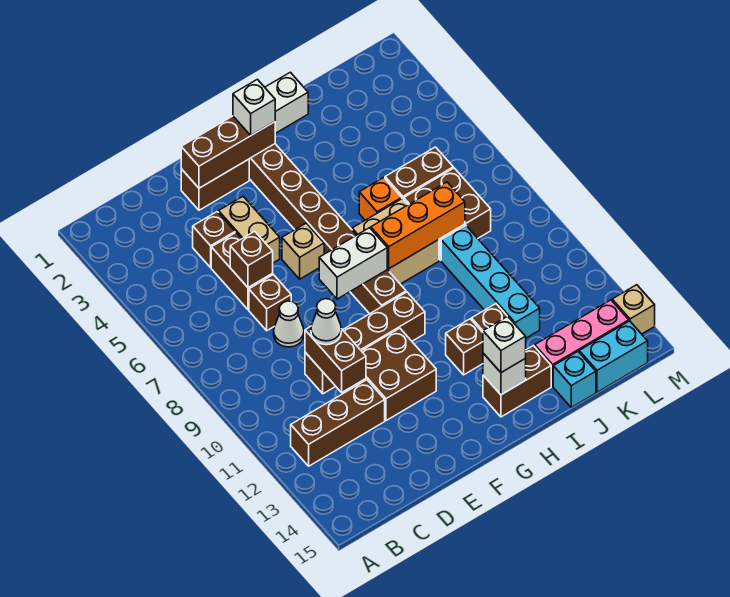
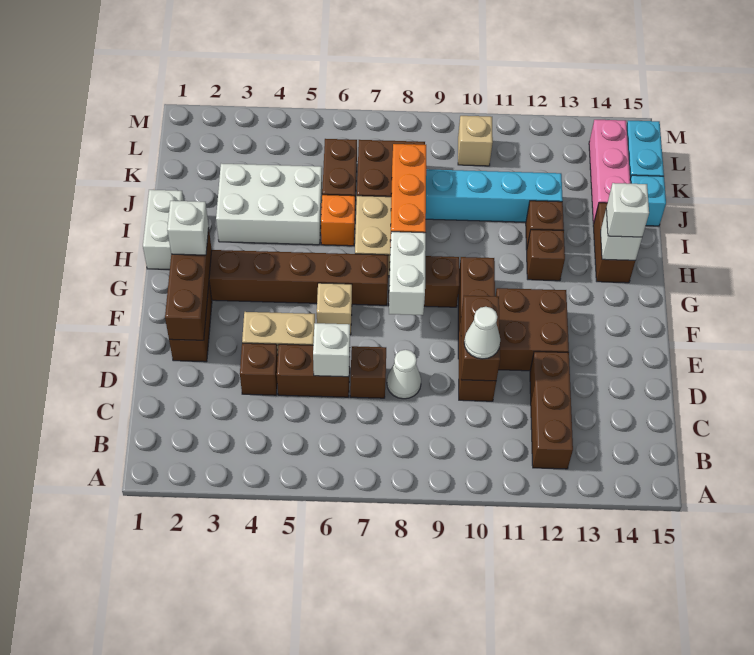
brown 1x1 brick [230,231,273,288] -> white 1x1 brick [313,323,350,377]
brown 1x2 brick [305,326,366,392] -> brown 1x2 brick turned to [461,296,500,381]
none -> white 2x3 brick [216,164,322,245]
tan 1x1 brick [612,285,655,334] -> tan 1x1 brick moved to [458,116,493,166]

